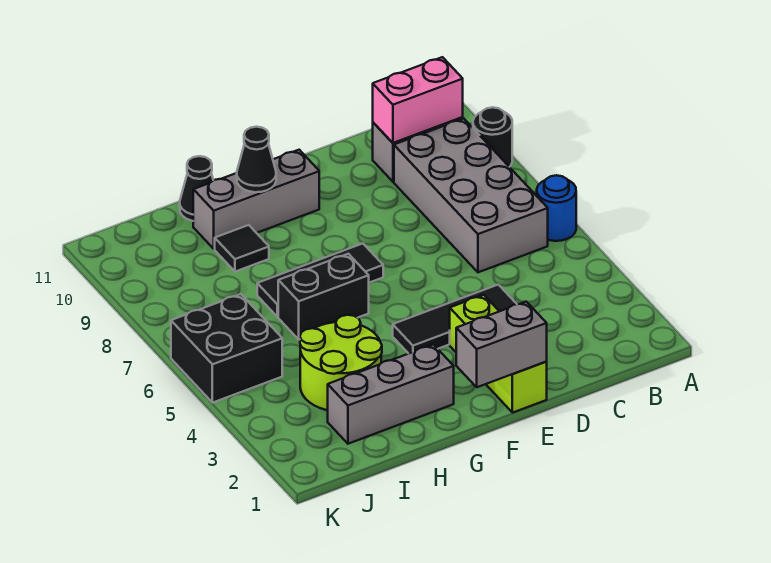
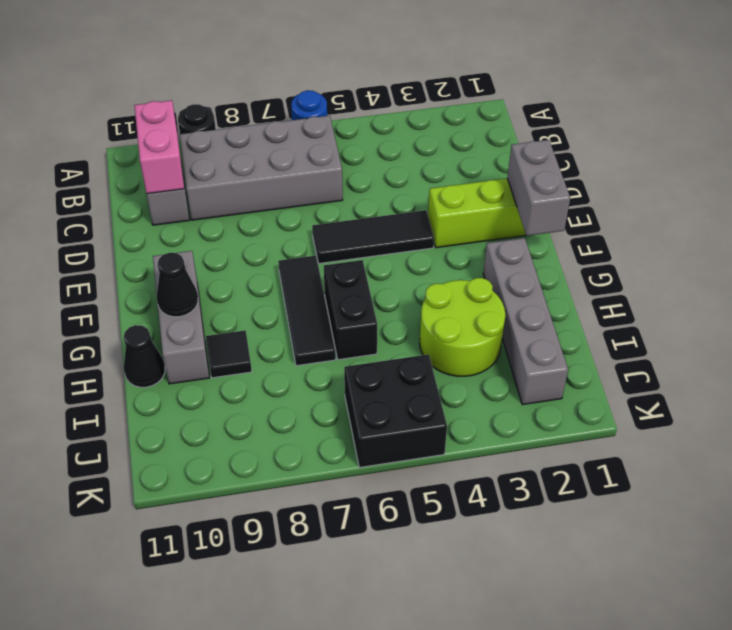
black 1x3 tile [393,285,516,354] -> black 1x3 tile turned to [312,210,434,264]
grey 1x3 brick [328,344,454,444] -> grey 1x4 brick [483,238,568,405]

